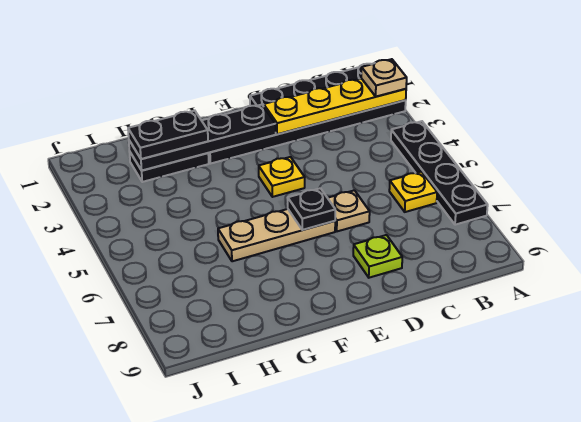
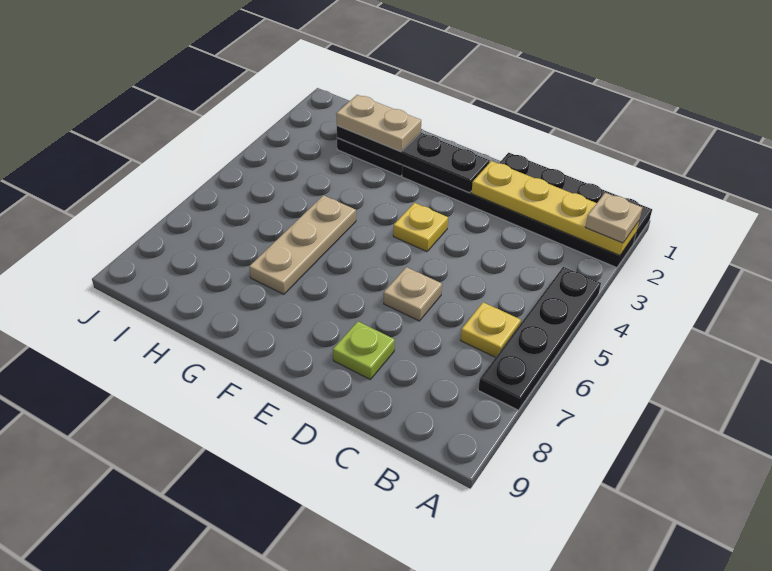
tan 1x3 plate [218,209,335,261] -> tan 1x3 plate turned to [249,195,356,294]
black 1x1 plate [288,188,335,230] -> none
black 1x2 plate [128,111,208,159] -> tan 1x2 plate [336,95,421,151]

